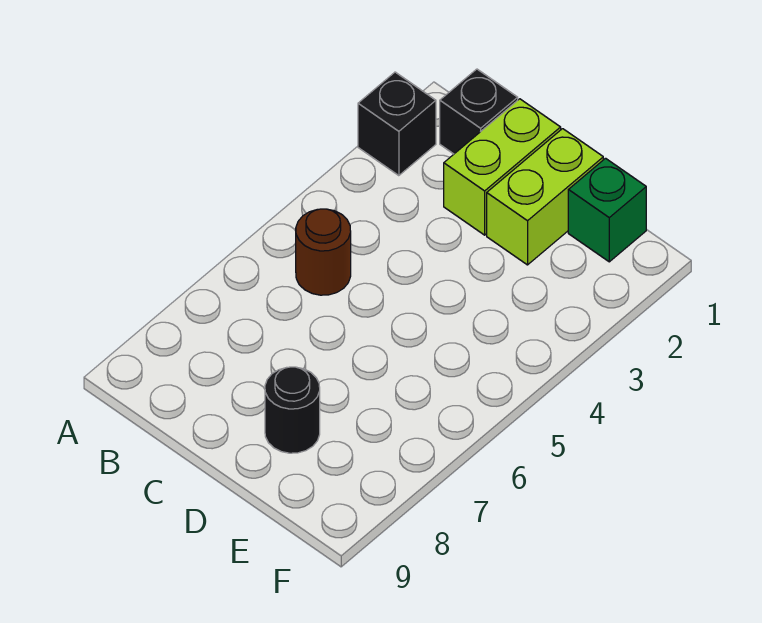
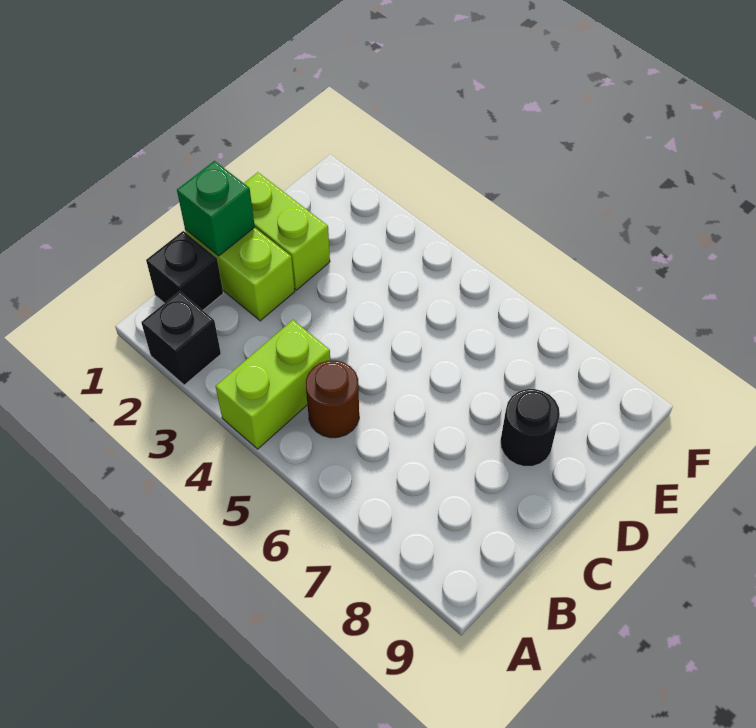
none -> lime 1x2 brick [216,320,330,449]
green 1x1 brick [568,158,646,262] -> green 1x1 brick moved to [177,161,255,256]

